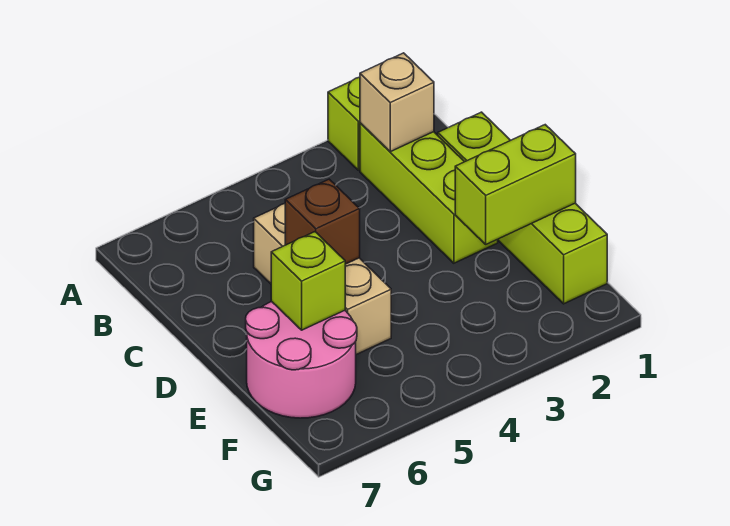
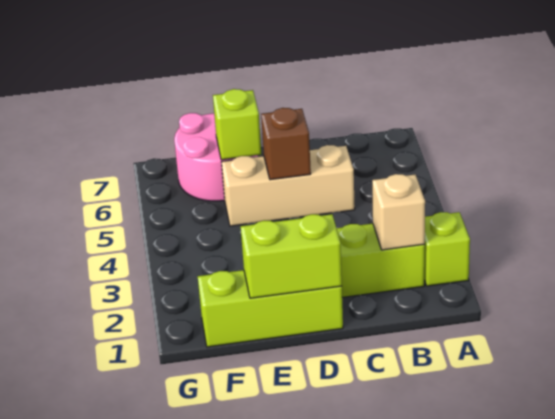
lime 1x4 brick [438,112,607,304] -> lime 1x3 brick [198,270,343,347]
lime 1x2 brick [455,125,576,244] -> lime 1x2 brick turned to [241,214,342,298]

